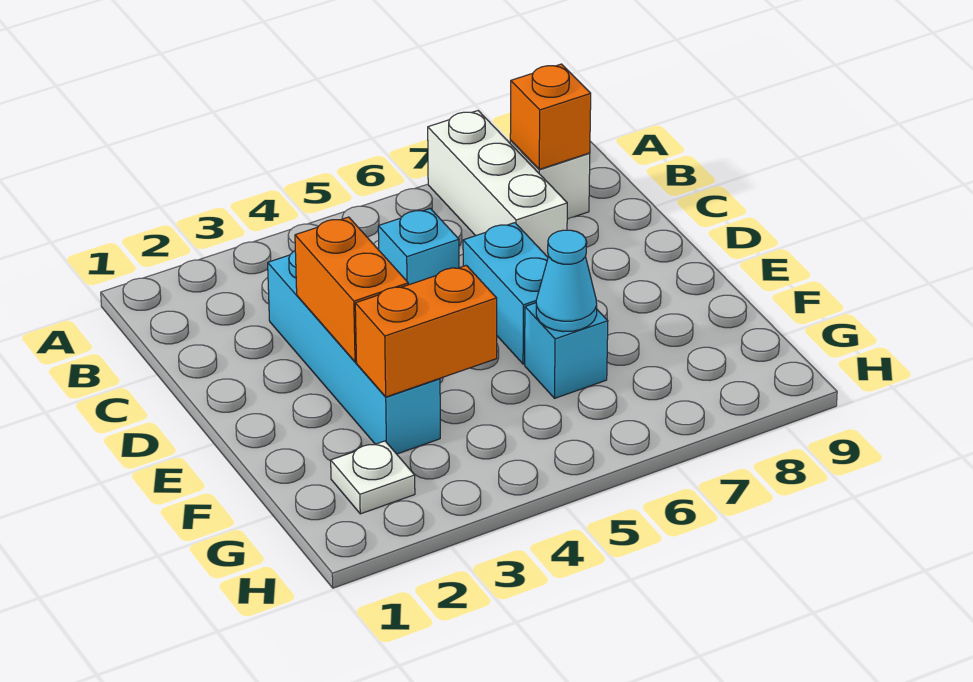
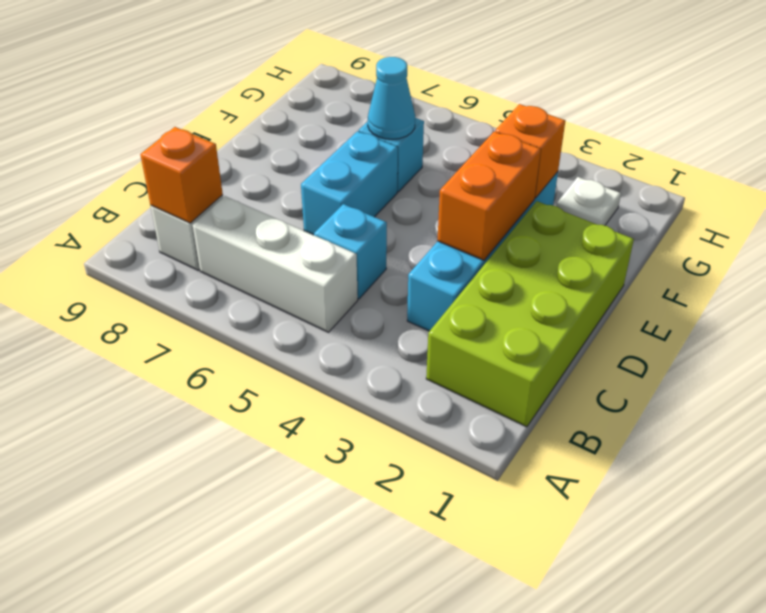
white 1x3 brick [428,111,567,257] -> white 1x3 brick turned to [193,196,358,332]
none -> lime 2x4 brick [426,201,634,427]
orange 1x2 brick [355,265,497,397] -> orange 1x1 brick [495,104,565,198]

